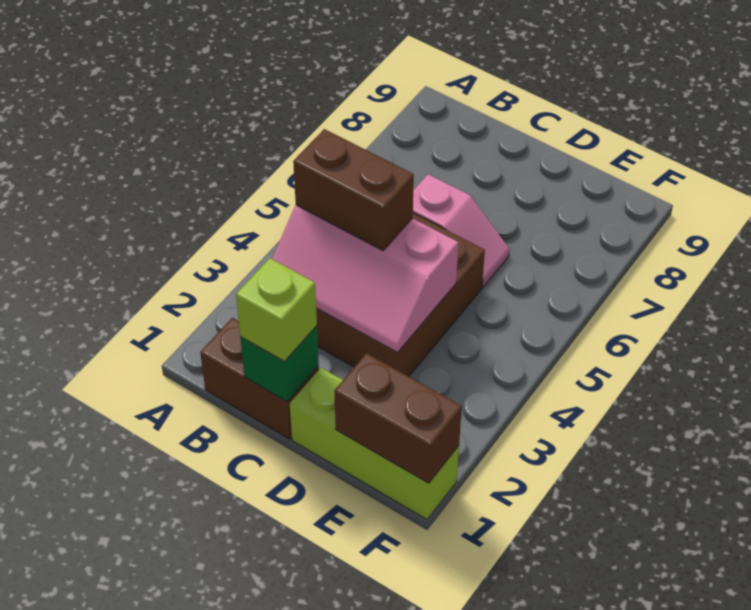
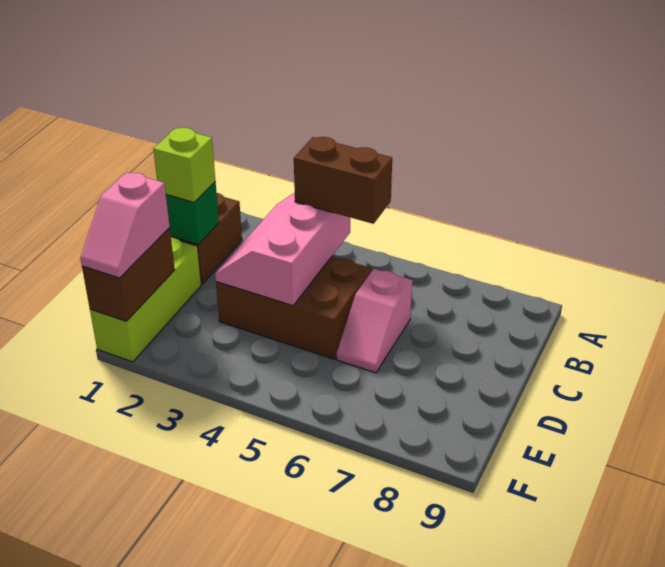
brown 1x2 brick [293,129,414,251] -> brown 1x2 brick turned to [294,137,392,224]
none -> pink 1x2 slope [80,172,170,278]

